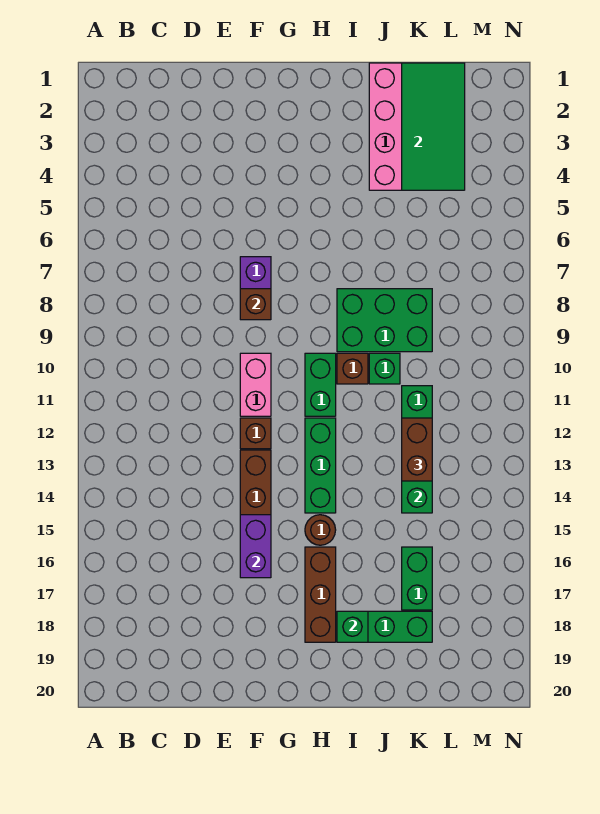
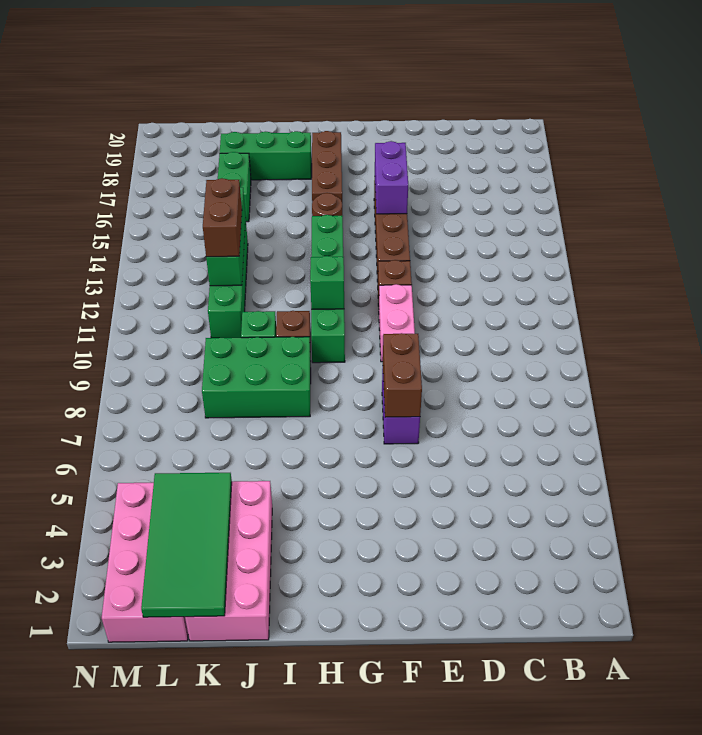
brown 1x1 brick [240,289,271,320] -> brown 1x2 brick [383,333,422,417]
green 1x1 brick [337,611,368,642] -> green 1x1 brick moved to [310,256,344,309]
none -> pink 2x4 brick [102,483,188,642]

